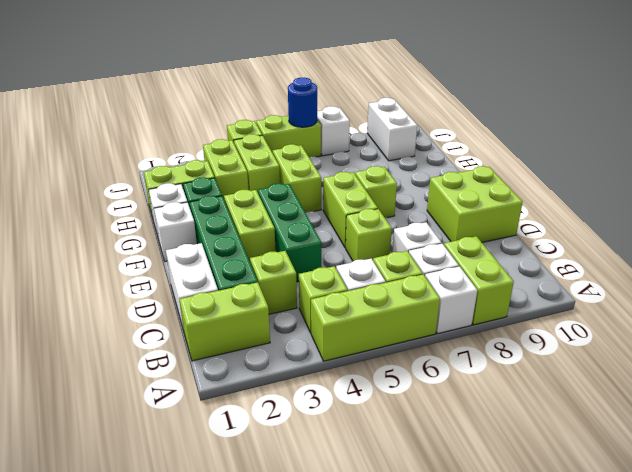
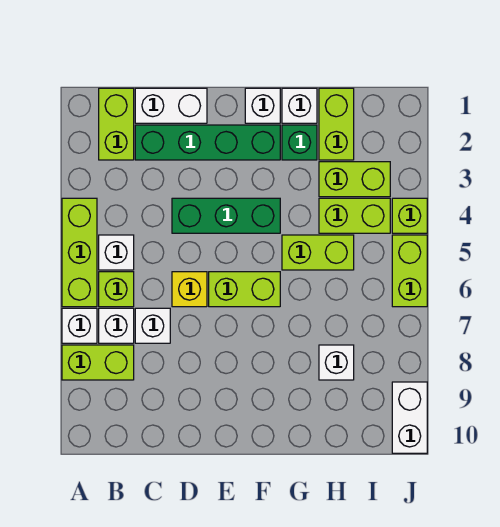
lime 1x1 brick [299,266,348,333] -> none
lime 1x1 brick [250,251,297,314] -> none
lime 1x1 brick [346,209,392,261] -> yellow 1x1 brick [172,272,207,307]
lime 2x2 brick [427,166,523,242] -> none
lime 1x2 brick [224,190,276,262] -> none
lime 1x1 brick [355,166,397,218] -> none
white 1x2 brick [367,98,417,161] -> white 1x2 brick turned to [392,382,427,453]
blue 1x1 round brick [288,78,317,127] -> none
white 1x1 brick [317,106,350,156] -> white 1x1 brick moved to [319,345,354,380]

